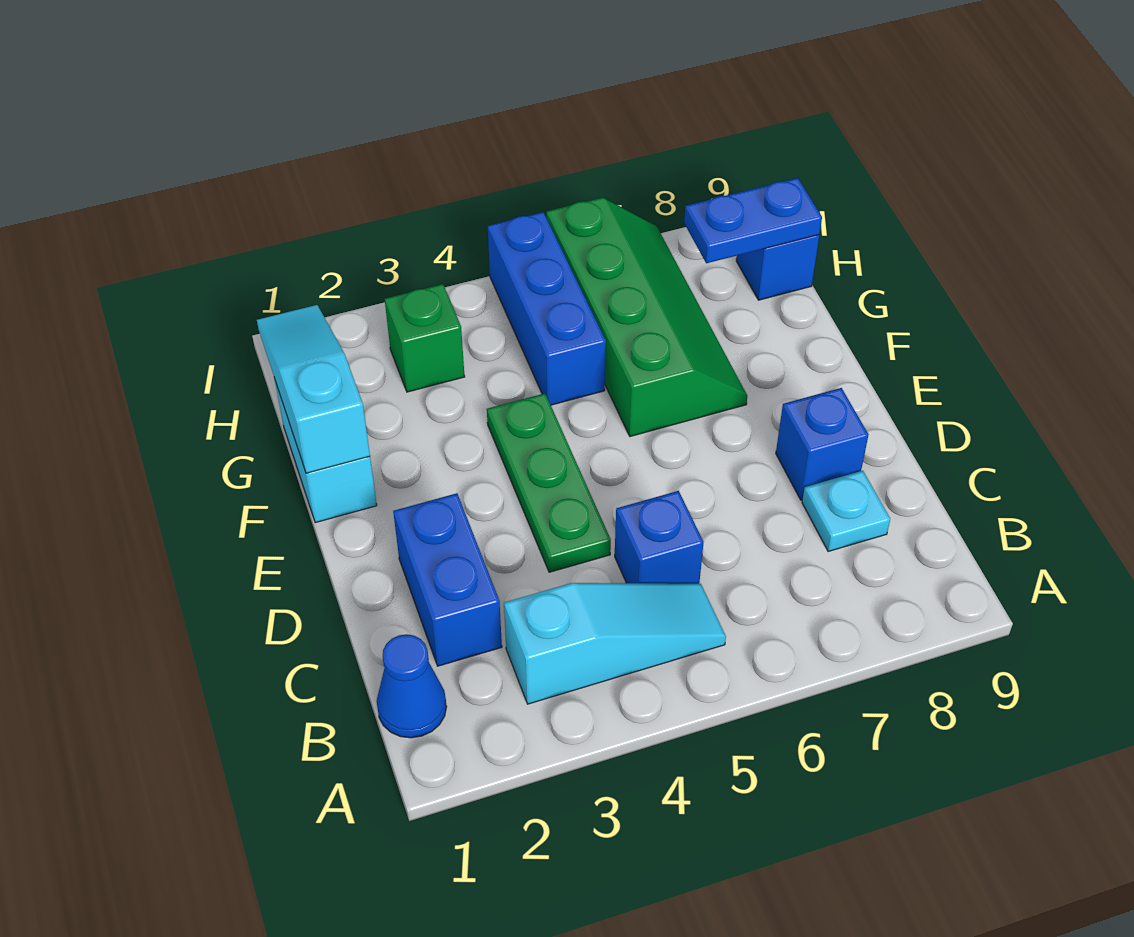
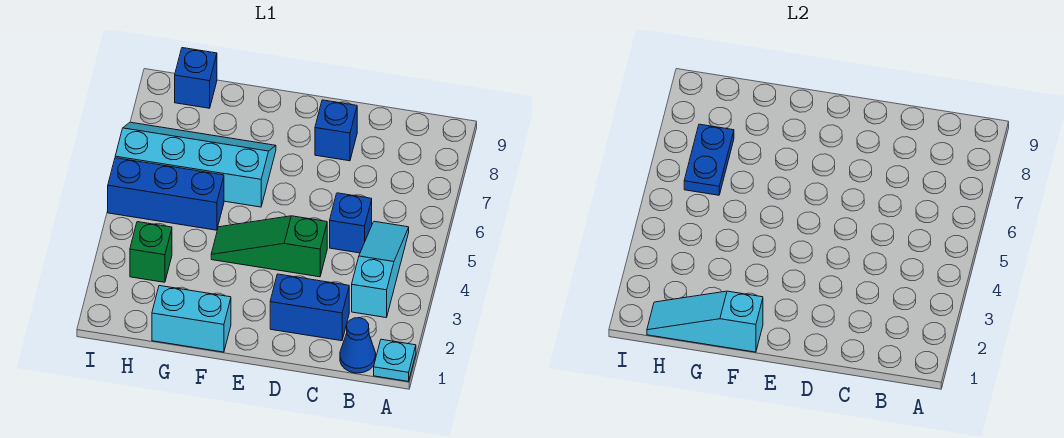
cyan 1x1 plate [802,471,890,552] -> cyan 1x1 plate moved to [374,339,416,381]
green 1x3 plate [487,393,611,572] -> green 1x3 slope [211,216,327,277]
green 2x4 slope [546,198,747,437] -> cyan 2x4 slope [115,122,276,207]
blue 1x2 plate [684,178,822,263] -> blue 1x2 plate moved to [684,124,734,195]

